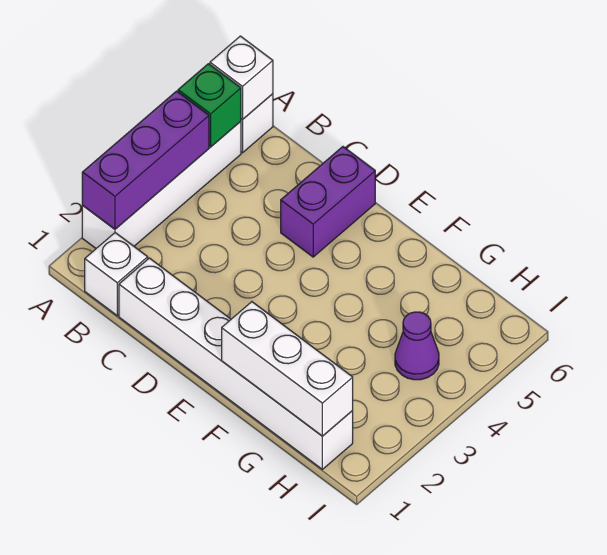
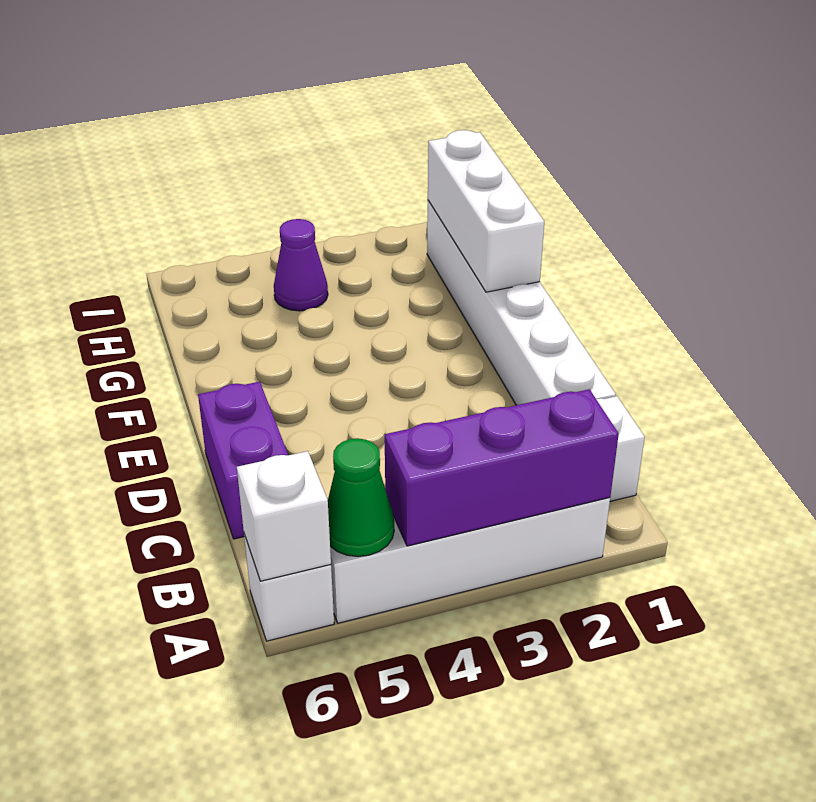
green 1x1 brick [178,64,241,147] -> green 1x1 cone [328,438,394,557]
purple 1x2 brick [281,147,375,257] -> purple 1x2 brick turned to [198,382,288,539]

